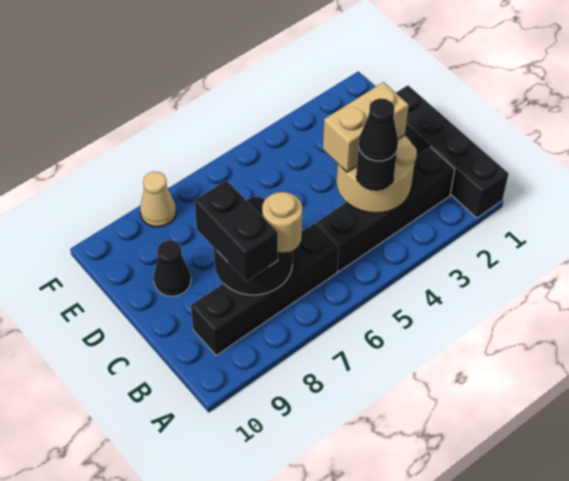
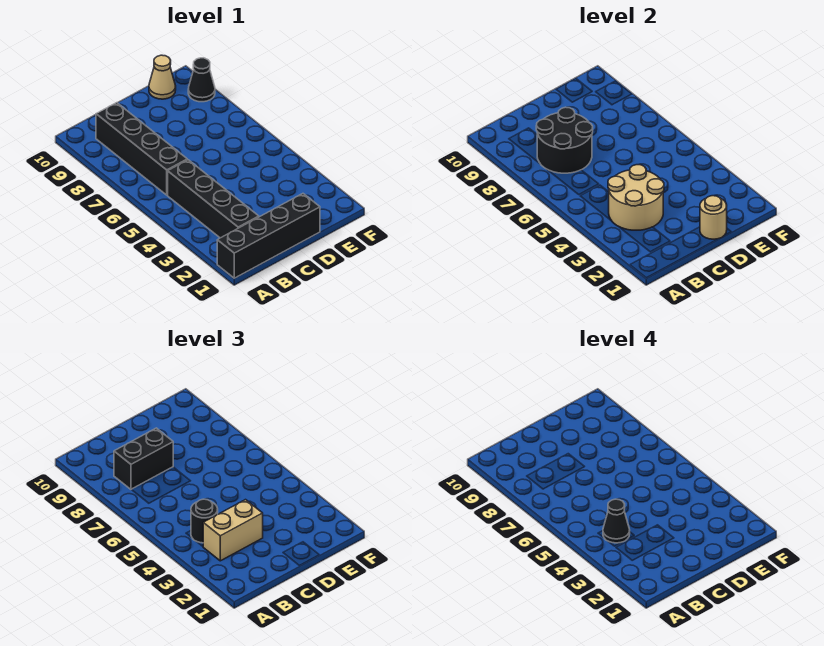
tan 1x1 round brick [262,192,303,253] -> tan 1x1 round brick moved to [700,196,727,239]
tan 1x2 brick [323,82,409,172] -> tan 1x2 brick turned to [203,500,263,561]
black 1x1 cone [154,240,191,296] -> black 1x1 cone moved to [188,58,215,102]
tan 1x1 cone [140,172,176,227] -> tan 1x1 cone moved to [149,55,176,99]

